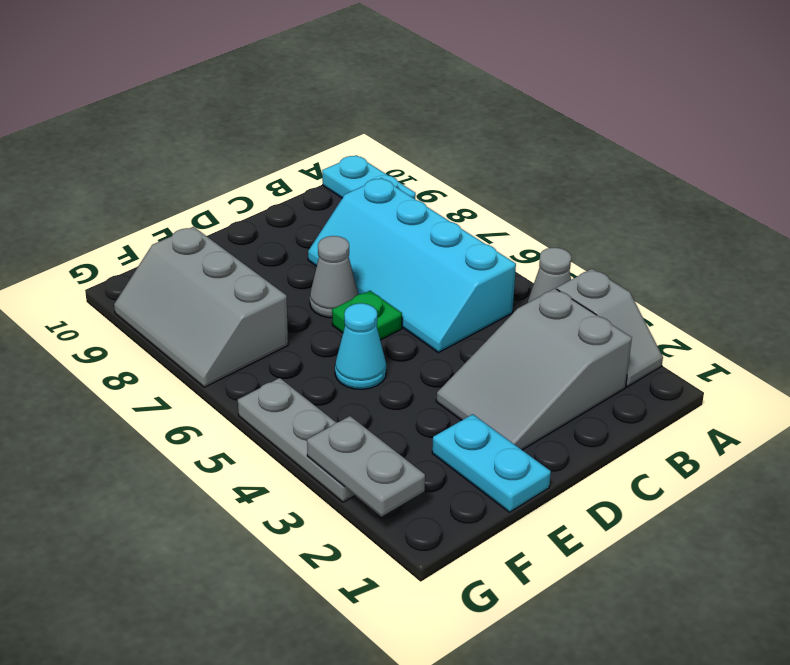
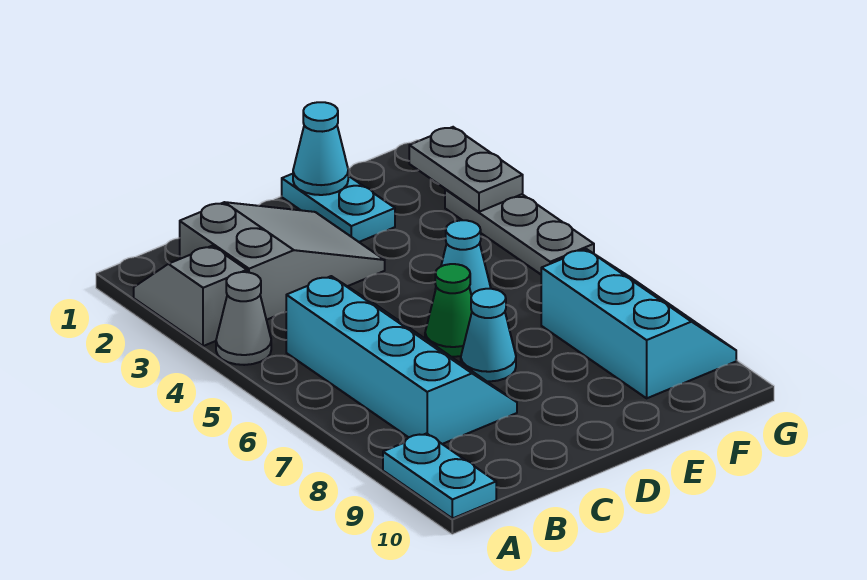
green 1x1 plate [332,291,402,340] -> green 1x1 cone [425,264,472,357]
grey 1x1 cone [310,236,358,318] -> cyan 1x1 cone [461,289,516,381]
none -> cyan 1x1 cone [293,102,348,195]
grey 2x3 slope [114,227,288,387] -> cyan 2x3 slope [541,249,736,398]

